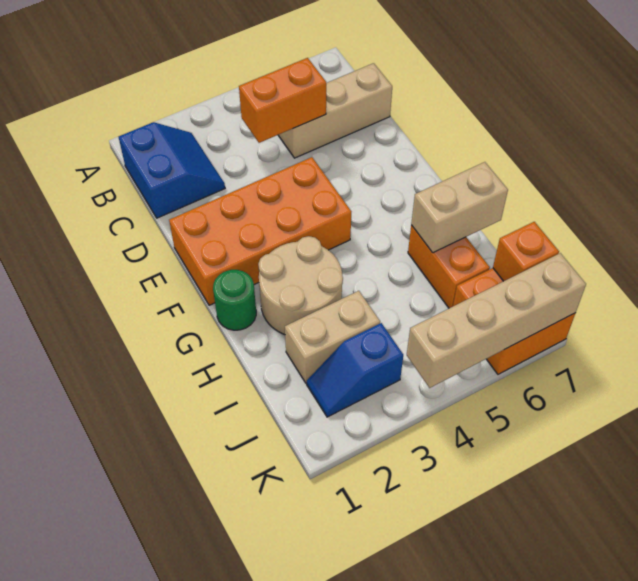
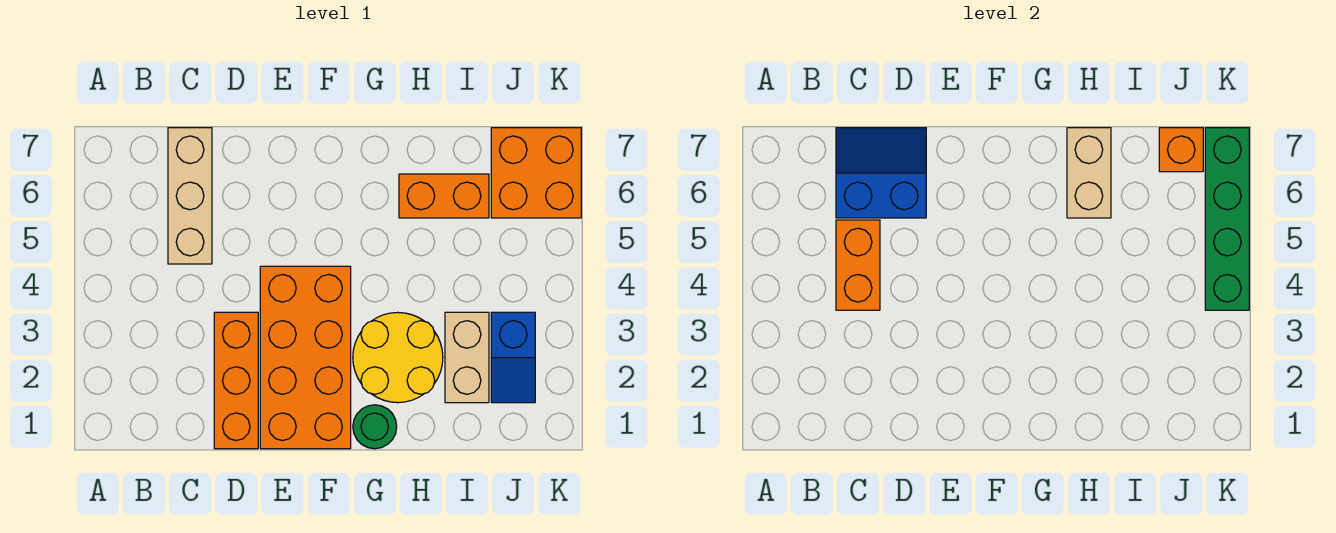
blue 2x2 slope [119,122,225,218] -> blue 2x2 slope moved to [836,128,926,218]
none -> orange 1x3 brick [214,312,258,449]
tan 2x2 round brick [258,236,343,335] -> yellow 2x2 round brick [353,312,443,403]
tan 1x4 brick [407,253,586,388] -> green 1x4 brick [1205,128,1249,310]

